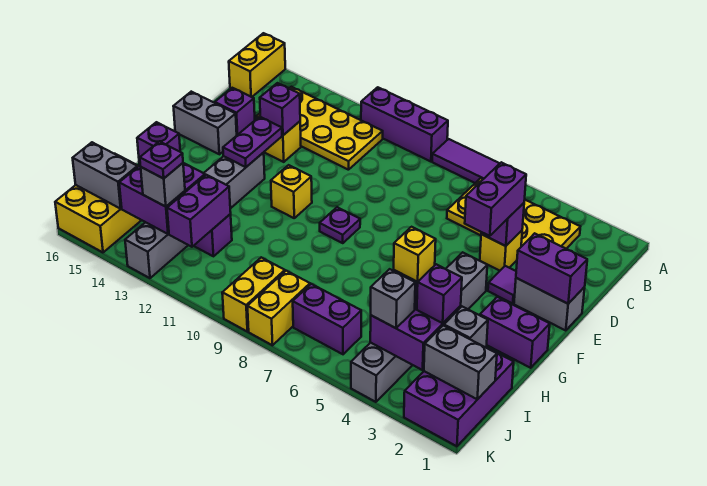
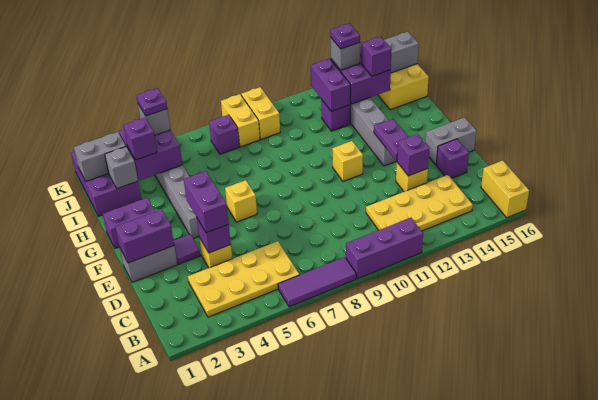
purple 1x1 plate [320,207,360,243] -> purple 1x1 plate moved to [136,88,167,116]
purple 1x2 brick [293,284,361,354] -> purple 1x1 brick [209,115,239,154]

